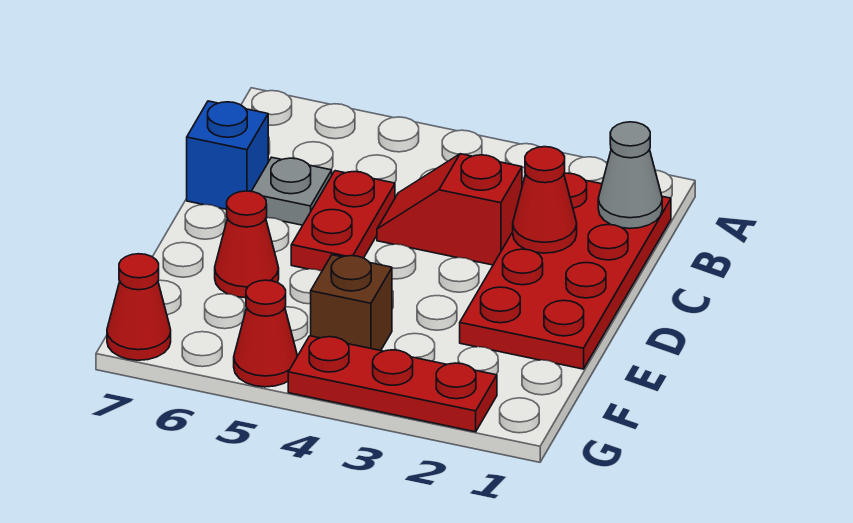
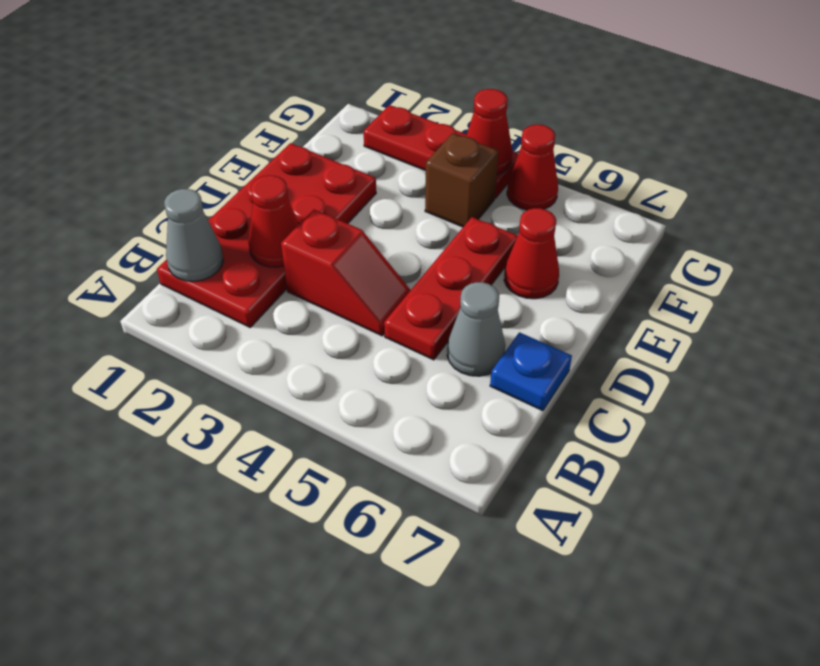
red 1x2 plate [291,171,395,271] -> red 1x3 plate [384,217,518,360]
grey 1x1 plate [251,157,332,225] -> grey 1x1 cone [447,282,505,376]
blue 1x1 brick [187,101,268,209] -> blue 1x1 plate [490,332,572,411]
red 1x1 cone [107,254,171,360] -> red 1x1 cone moved to [466,89,512,175]

